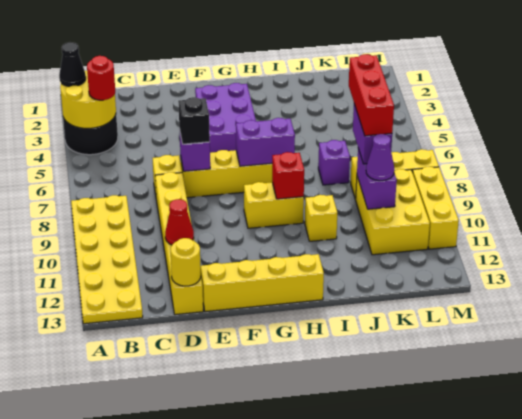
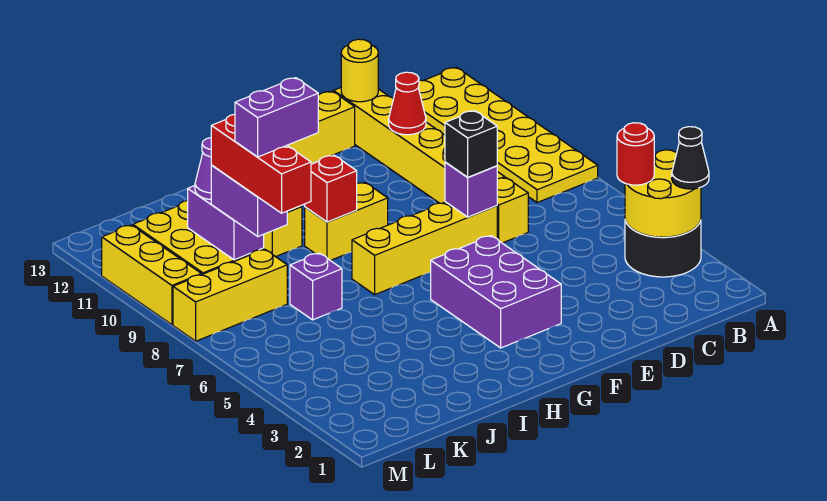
purple 1x2 brick [236,118,295,166] -> purple 1x2 brick moved to [235,78,318,157]

